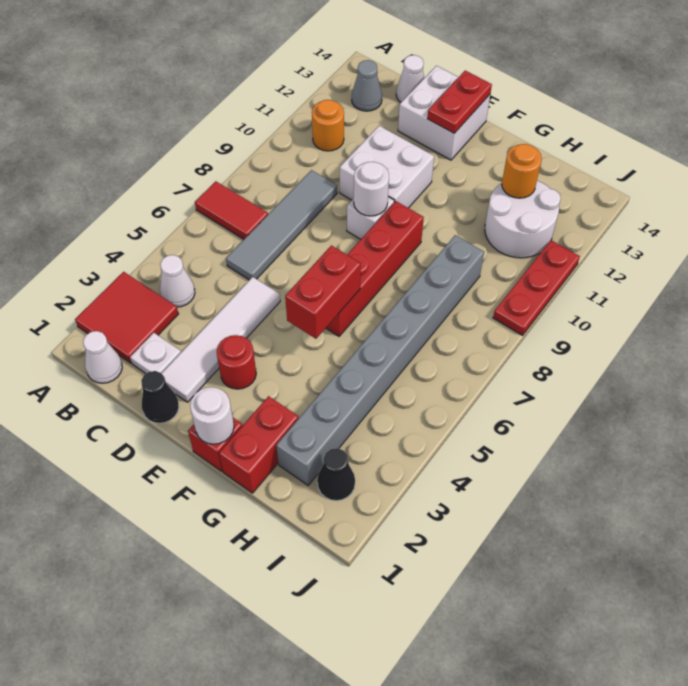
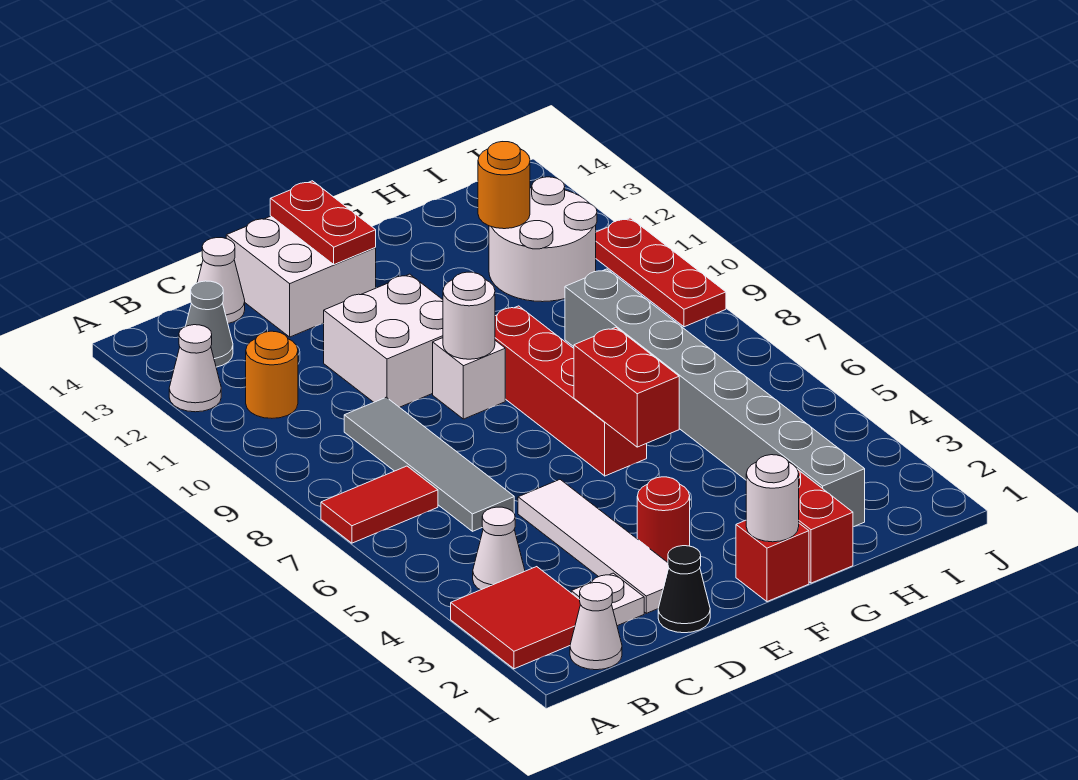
none -> white 1x1 cone [169,325,221,412]
black 1x1 cone [317,448,355,501] -> none

